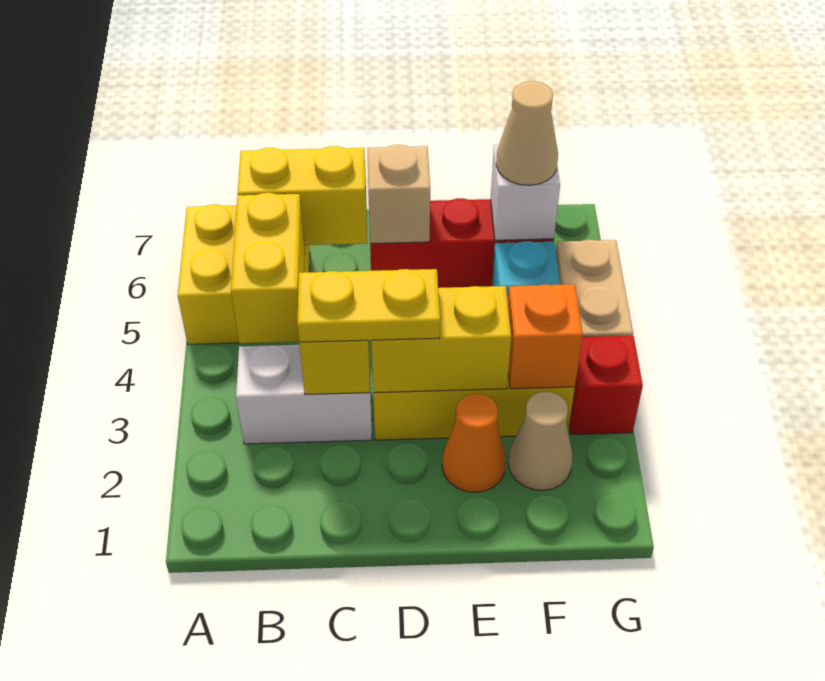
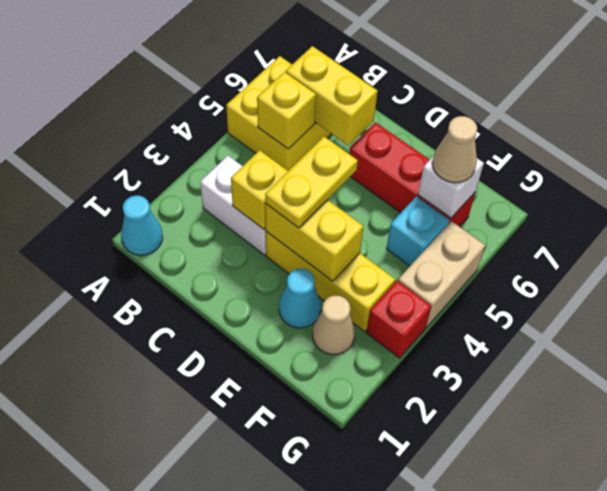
none -> cyan 1x1 cone [121,196,163,255]
yellow 1x2 brick [231,193,305,343] -> yellow 1x1 brick [257,72,316,149]
yellow 1x2 plate [297,269,440,342] -> yellow 1x2 plate turned to [265,137,358,228]
tan 1x1 brick [367,145,430,244] -> none
orange 1x1 cone [442,394,506,492] -> cyan 1x1 cone [279,269,321,328]
orange 1x1 brick [508,284,583,389] -> none

